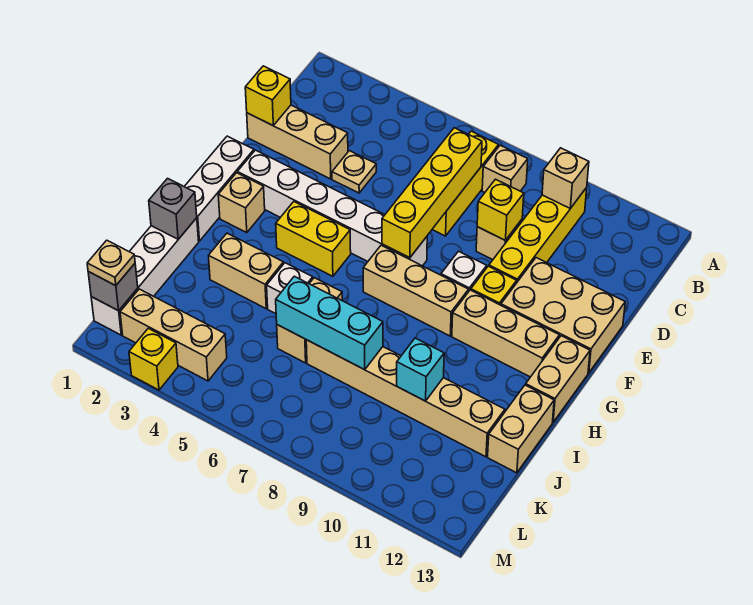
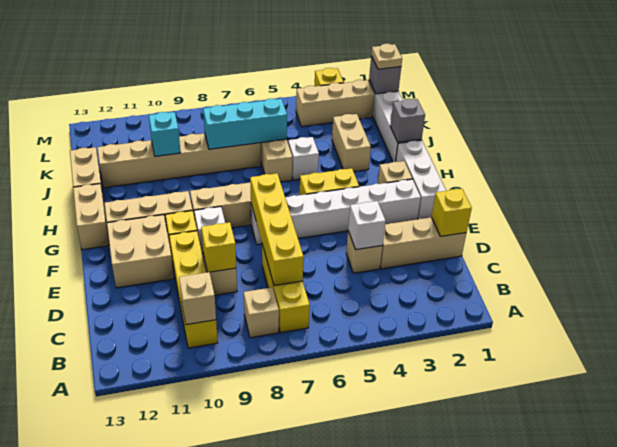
tan 1x1 plate [332,151,376,193] -> tan 1x1 brick [346,231,383,273]
none -> white 1x1 brick [348,201,386,250]
tan 2x3 brick [501,258,625,373] -> tan 2x2 brick [107,215,174,288]
tan 1x2 brick [208,233,284,308] -> tan 1x2 brick turned to [332,114,371,172]

